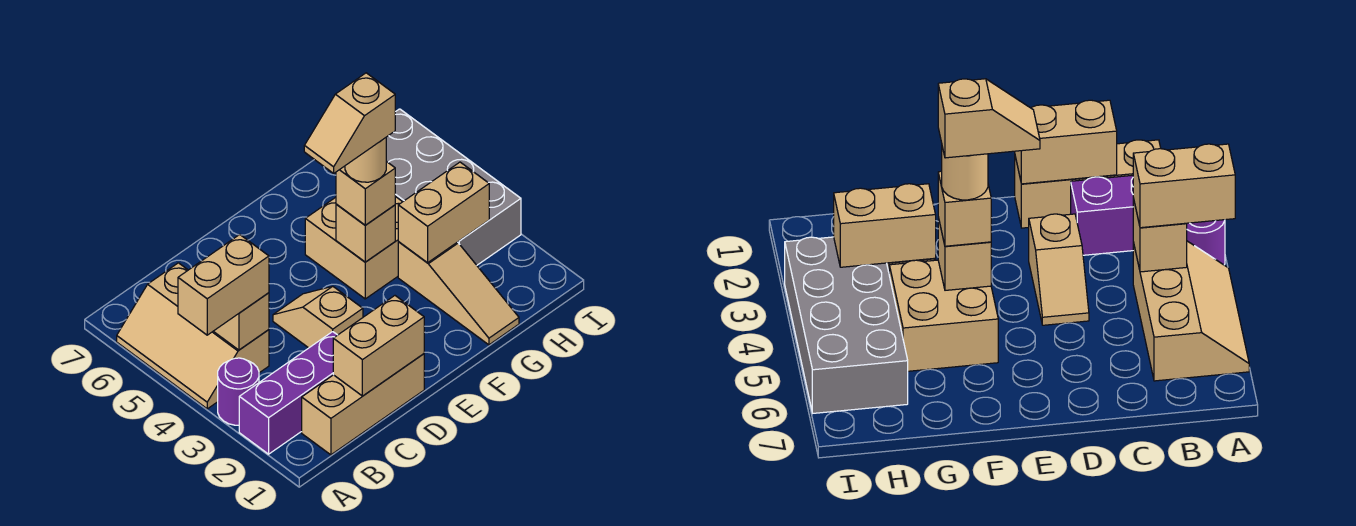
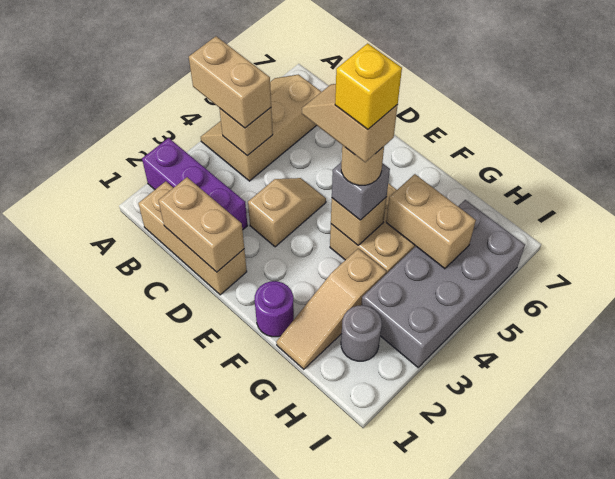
purple 1x1 round brick [218,358,259,425] -> purple 1x1 round brick moved to [255,281,294,337]
tan 1x1 brick [336,161,395,225] -> grey 1x1 brick [332,163,390,220]
none -> yellow 1x1 brick [335,43,402,129]
tan 1x2 brick [398,162,489,263] -> tan 1x2 brick moved to [386,174,476,269]
none -> grey 1x1 round brick [341,305,382,361]

